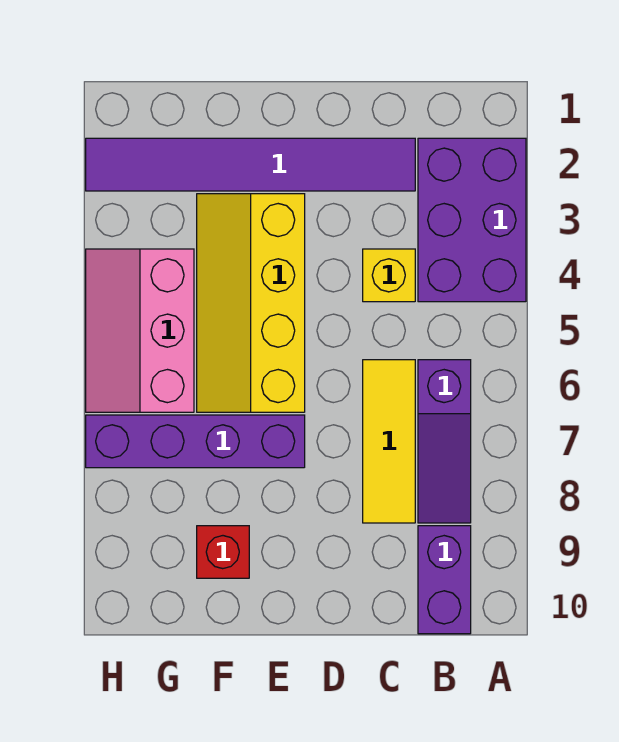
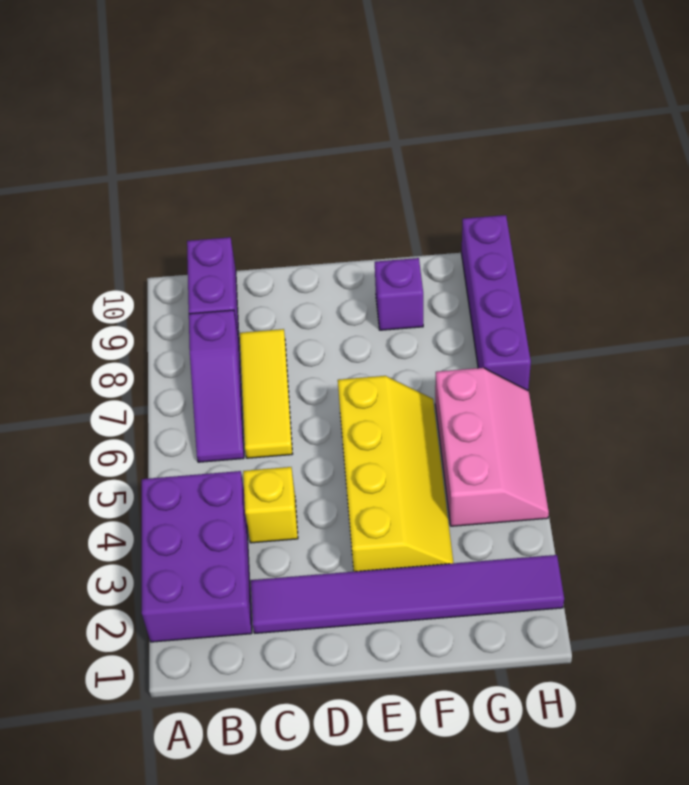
purple 1x3 slope [418,360,471,523] -> purple 1x3 slope turned to [189,310,244,462]
purple 1x4 brick [86,415,305,468] -> purple 1x4 brick turned to [461,215,531,390]
red 1x1 brick [197,526,249,578] -> purple 1x1 brick [375,258,423,330]

